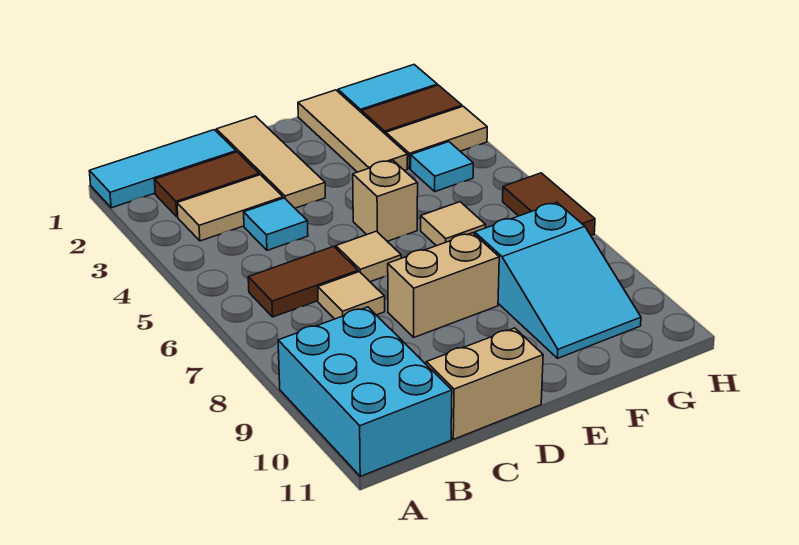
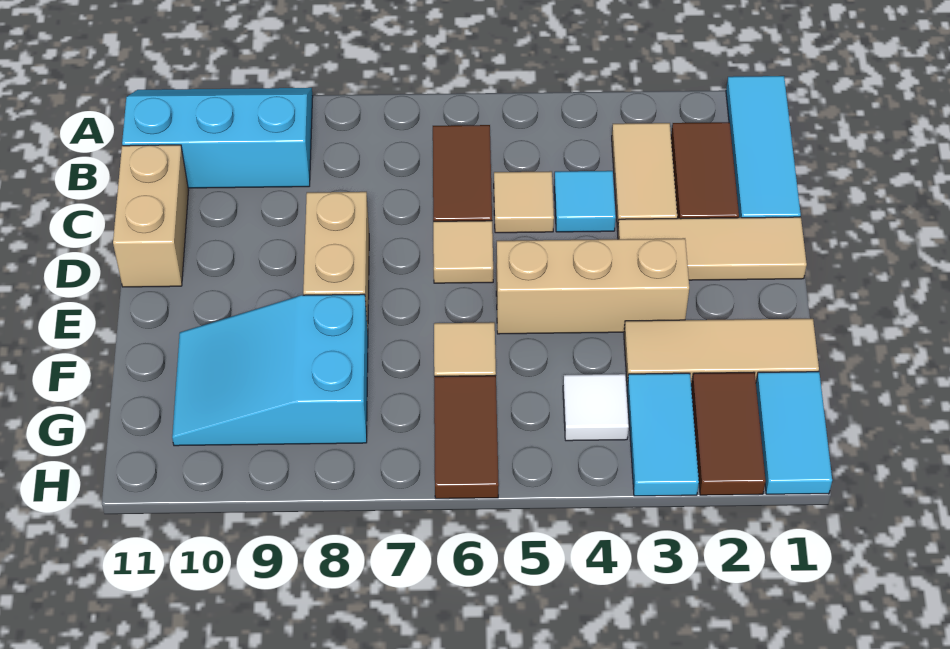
cyan 2x3 brick [278,307,452,476] -> cyan 2x3 slope [122,88,313,188]
tan 1x1 tile [318,272,385,319] -> tan 1x1 tile moved to [494,171,554,233]
tan 1x1 brick [353,160,418,241] -> tan 1x3 brick [496,238,689,334]
tan 1x2 tile [386,106,487,169] -> cyan 1x2 tile [627,373,699,496]
cyan 1x1 tile [411,142,473,192] -> white 1x1 tile [563,374,629,441]
brown 1x2 tile [503,173,595,236] -> brown 1x2 tile turned to [434,376,499,499]

